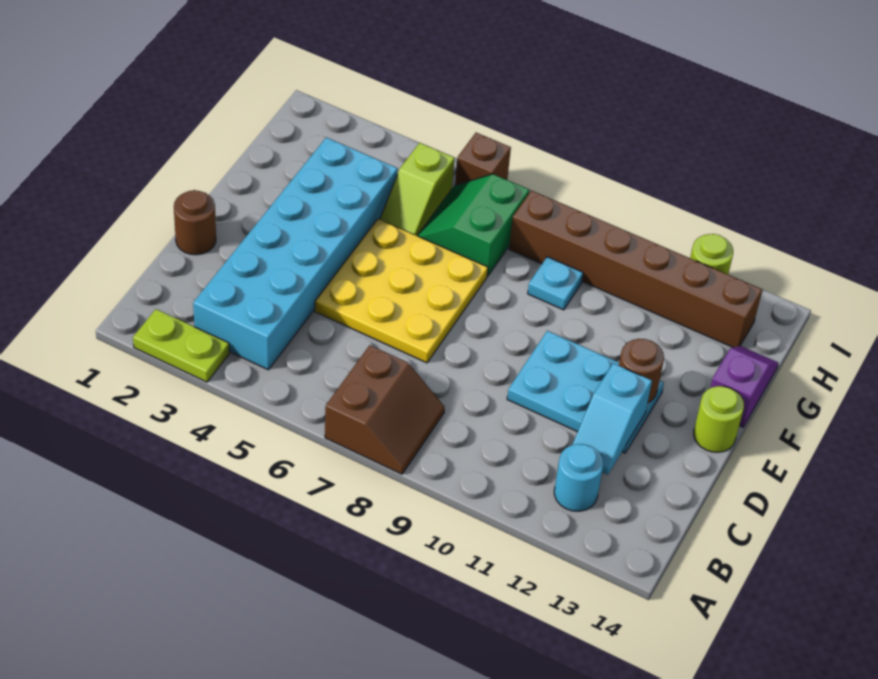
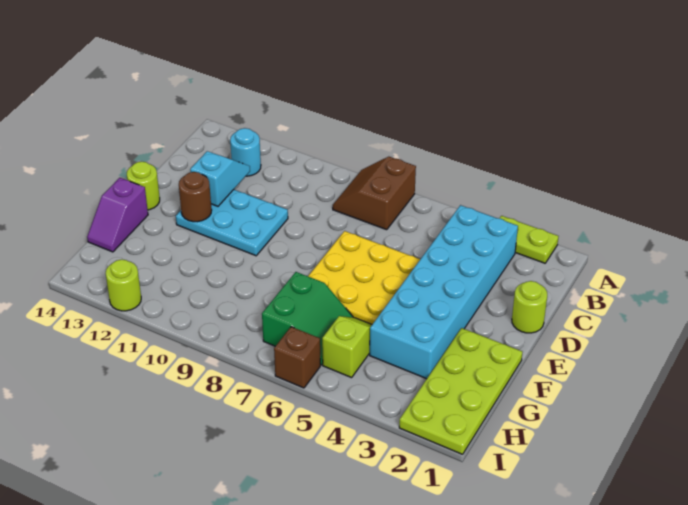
brown 1x1 round brick [174,190,216,255] -> lime 1x1 round brick [512,281,547,333]
none -> lime 2x4 plate [399,328,522,454]
cyan 1x1 plate [528,257,583,310] -> none
brown 1x6 brick [509,191,762,348] -> none

